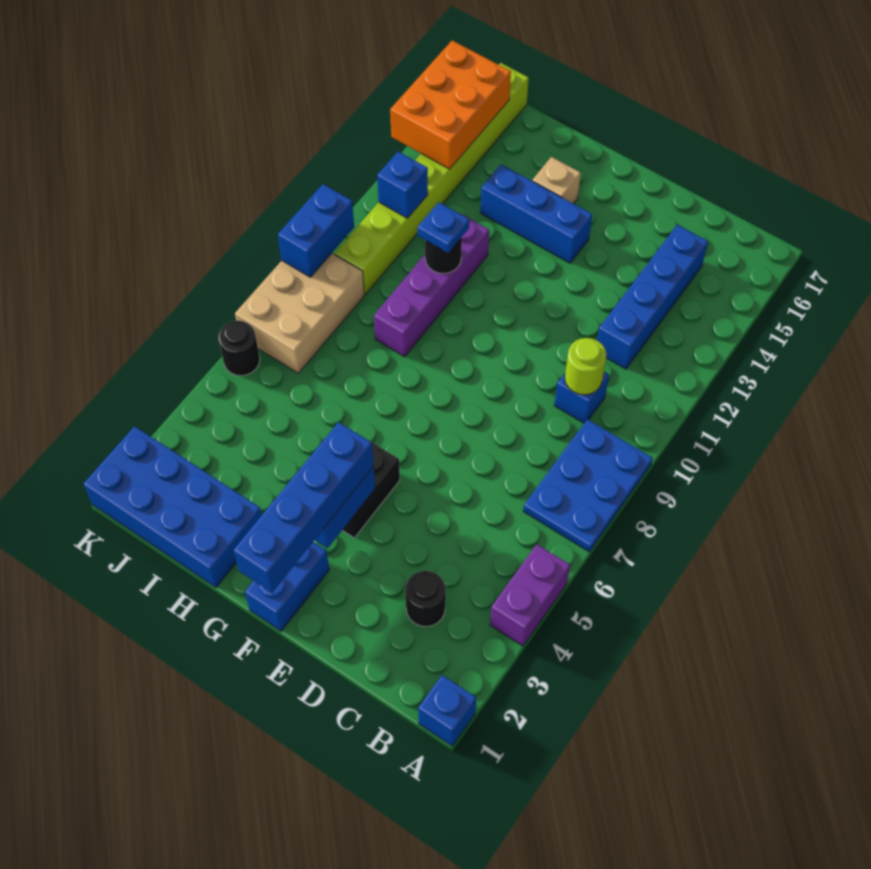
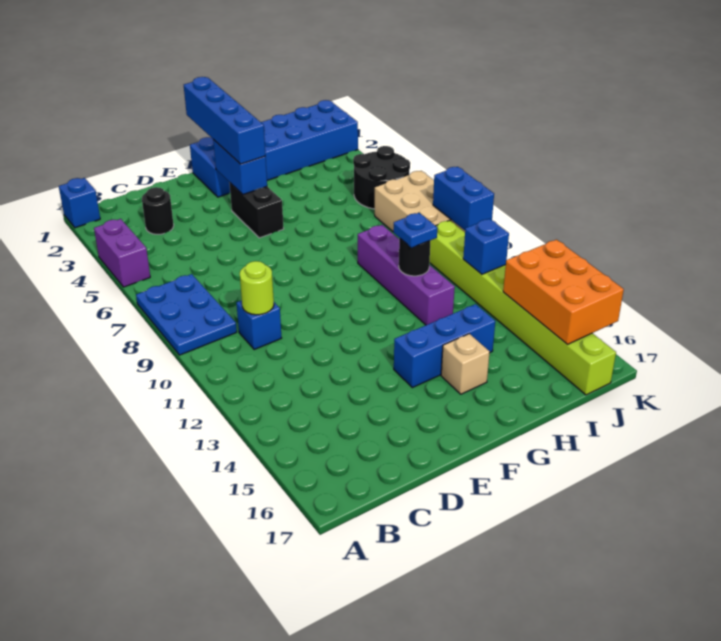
blue 1x4 brick [597,225,708,369] -> none
black 1x1 round brick [218,321,260,376] -> black 2x2 round brick [353,146,410,209]

